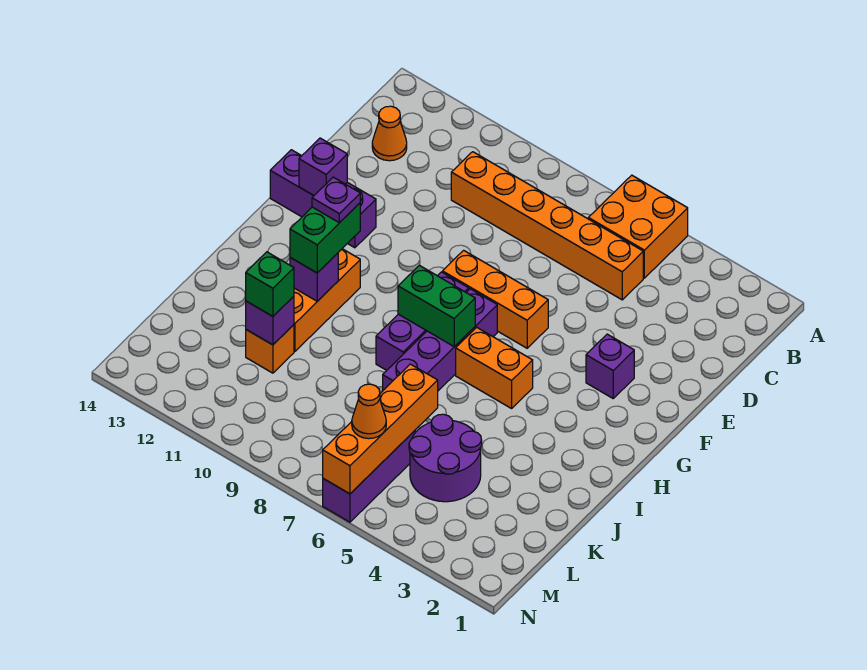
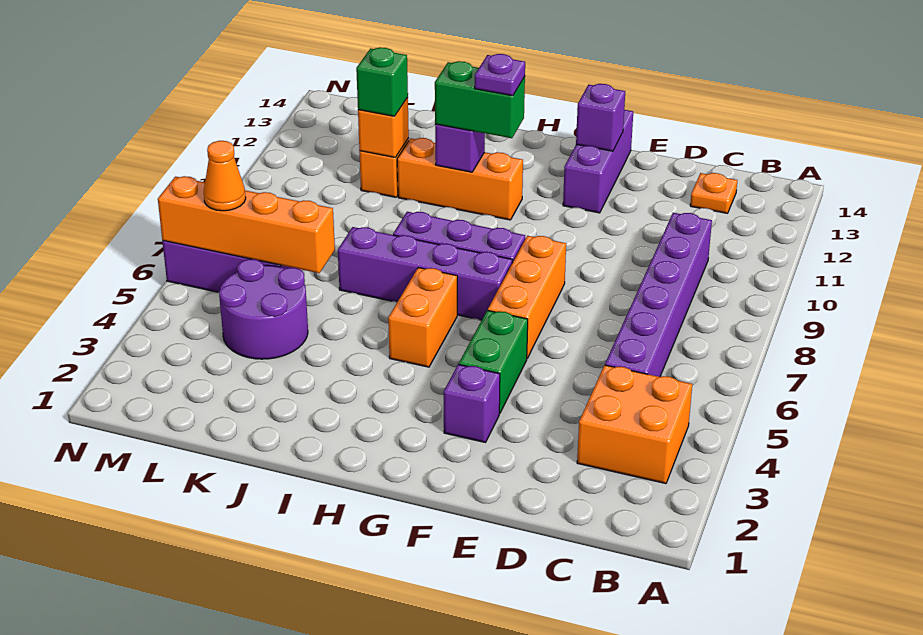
orange 2x2 brick [588,175,688,278] -> orange 2x2 brick moved to [577,365,692,484]
orange 1x6 brick [451,152,643,300] -> purple 1x6 brick [605,213,712,377]
orange 1x1 cone [372,106,407,161] -> orange 1x1 plate [690,173,737,213]
green 1x2 brick [398,265,475,347] -> green 1x2 brick moved to [459,310,528,414]
purple 1x1 brick [246,296,294,345] -> orange 1x1 brick [358,97,409,157]

